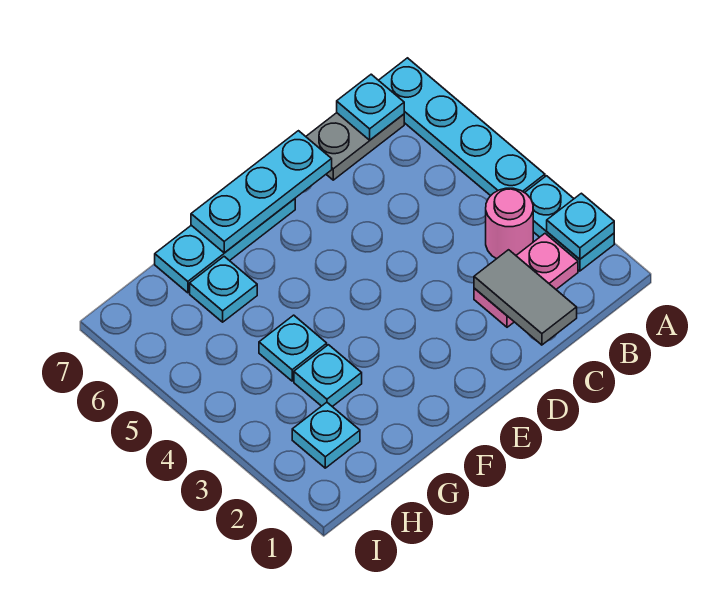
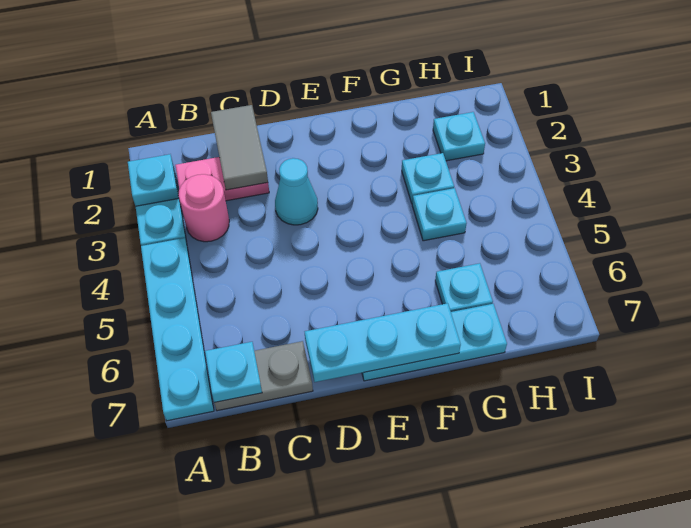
none -> cyan 1x1 cone [275,158,318,225]

